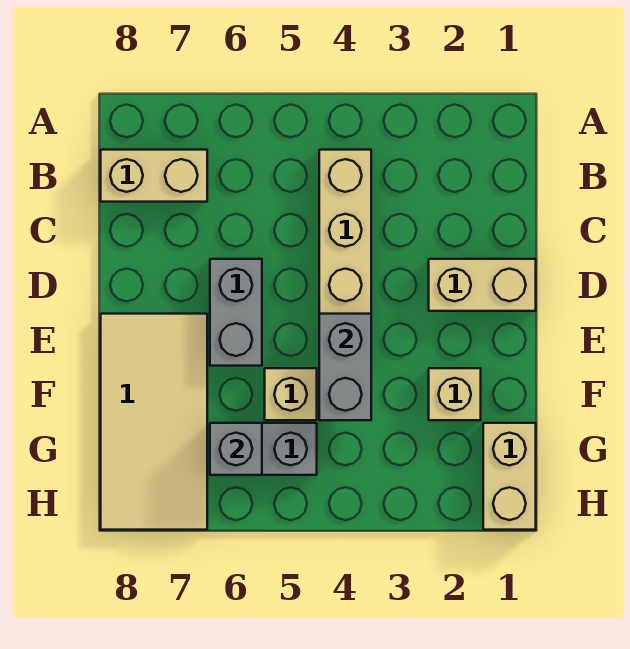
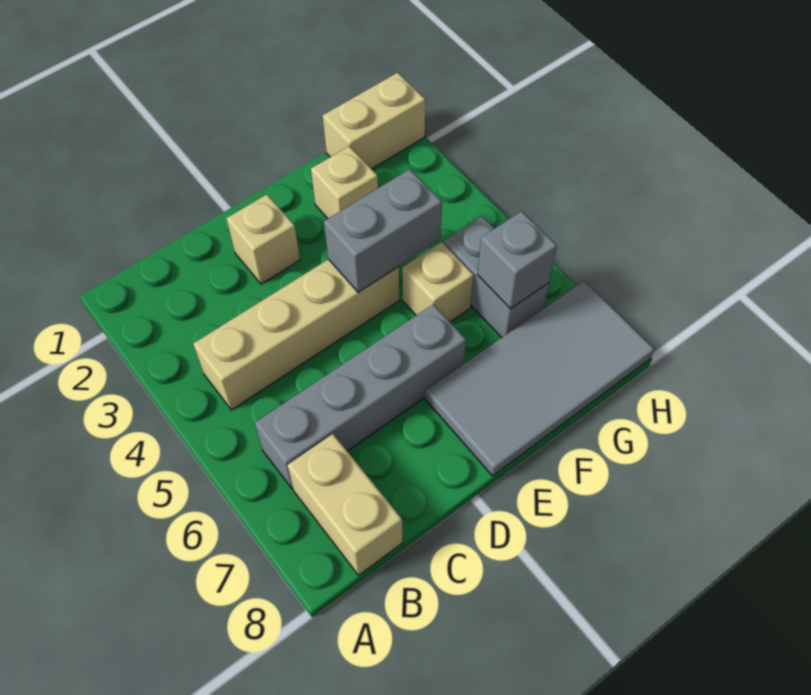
tan 1x2 brick [429,259,536,311] -> tan 1x1 brick [226,195,300,284]
grey 1x2 brick [210,259,262,366] -> grey 1x4 brick [255,304,466,489]
tan 2x4 tile [101,314,207,530] -> grey 2x4 tile [426,281,654,476]

